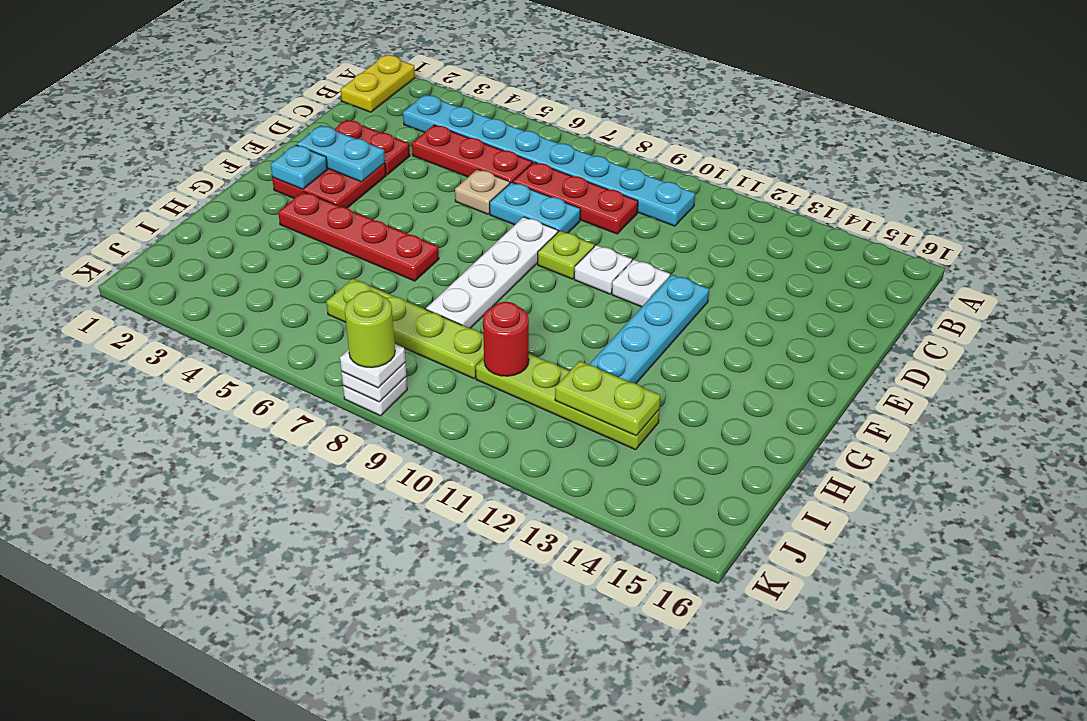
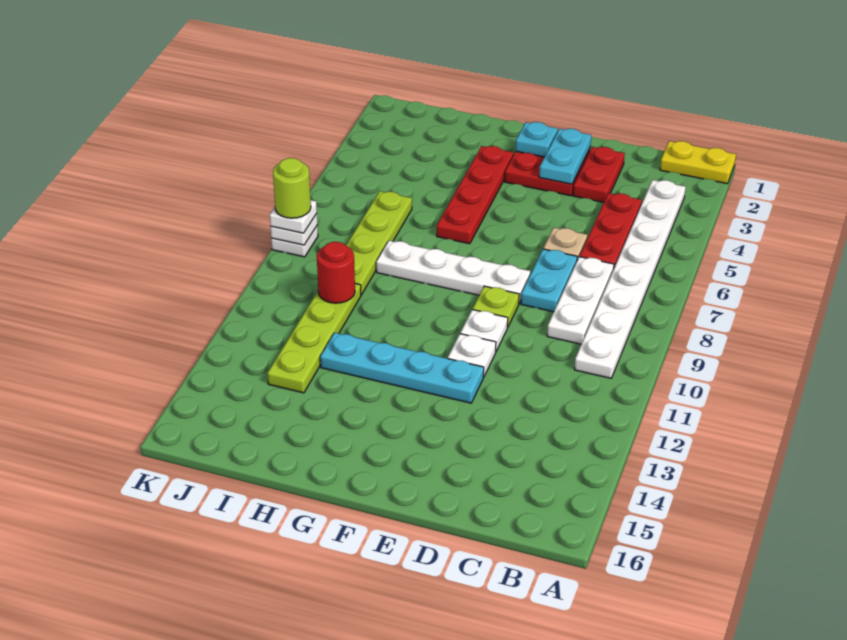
cyan 1x8 plate [403,95,695,226] -> white 1x8 plate [575,180,686,378]
red 1x3 plate [513,162,638,234] -> white 1x3 plate [547,257,614,344]
lime 1x2 plate [555,361,660,436] -> none

